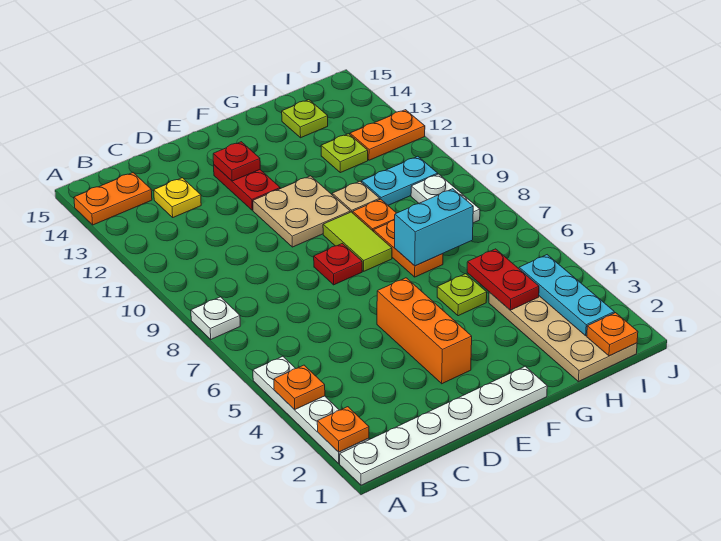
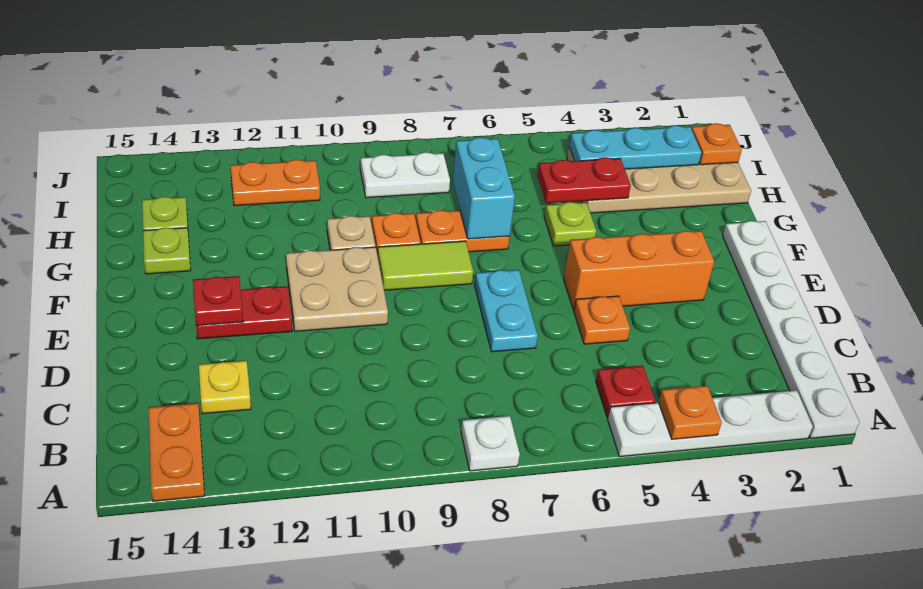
orange 1x1 plate [317,407,369,452] -> orange 1x1 plate moved to [574,296,630,344]
red 1x1 plate [314,244,362,285] -> red 1x1 plate moved to [596,366,655,417]
cyan 1x2 plate [362,156,438,205] -> cyan 1x2 plate moved to [475,270,538,352]
lime 1x1 plate [321,134,368,173] -> lime 1x1 plate moved to [143,227,191,274]
orange 1x2 plate [350,110,425,160] -> orange 1x2 plate turned to [231,160,320,206]

